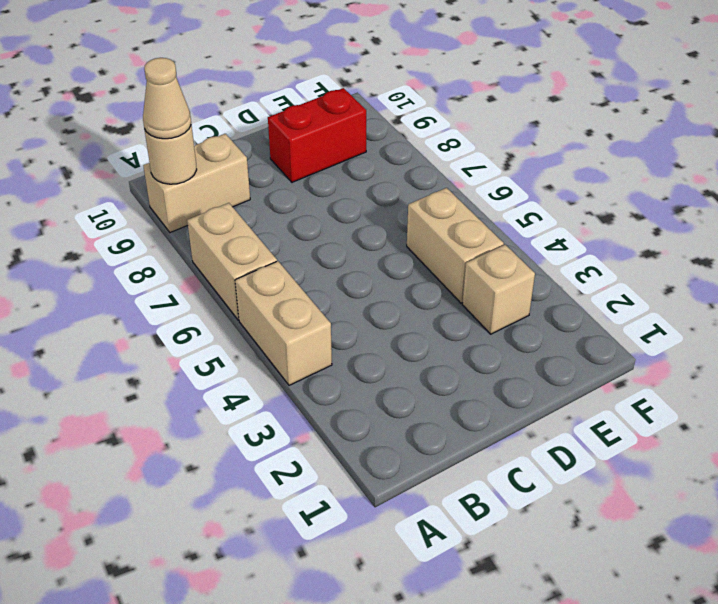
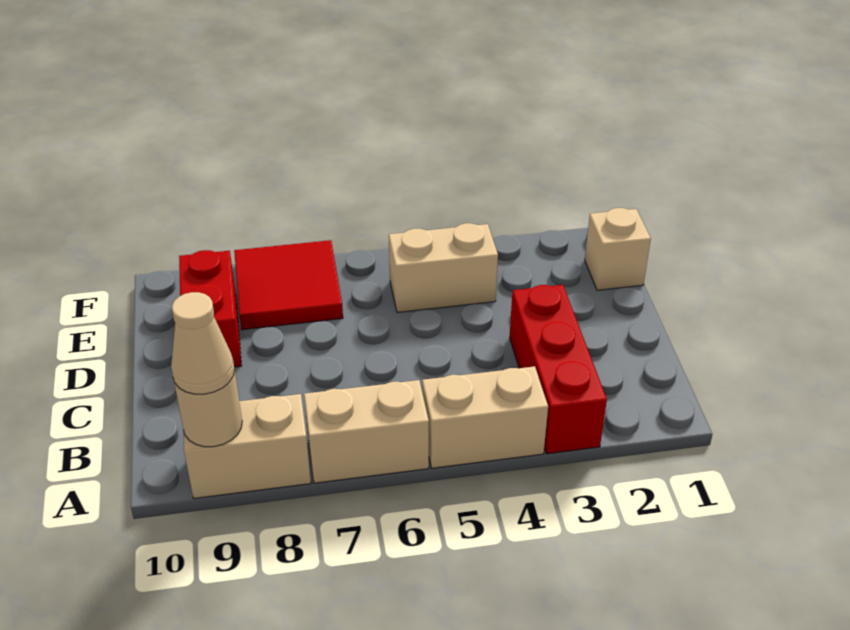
none -> red 1x3 brick [509,285,607,454]
tan 1x2 brick [143,134,250,233] -> tan 1x2 brick turned to [183,394,311,498]
tan 1x1 brick [462,245,535,334] -> tan 1x1 brick moved to [585,208,651,290]
none -> red 2x2 tile [234,240,343,330]

